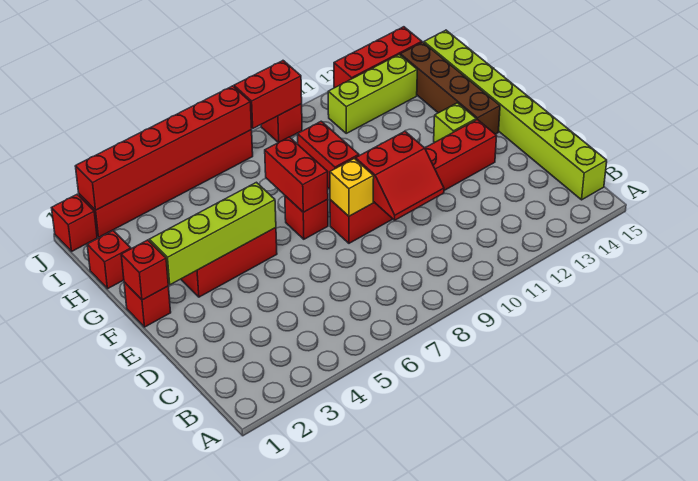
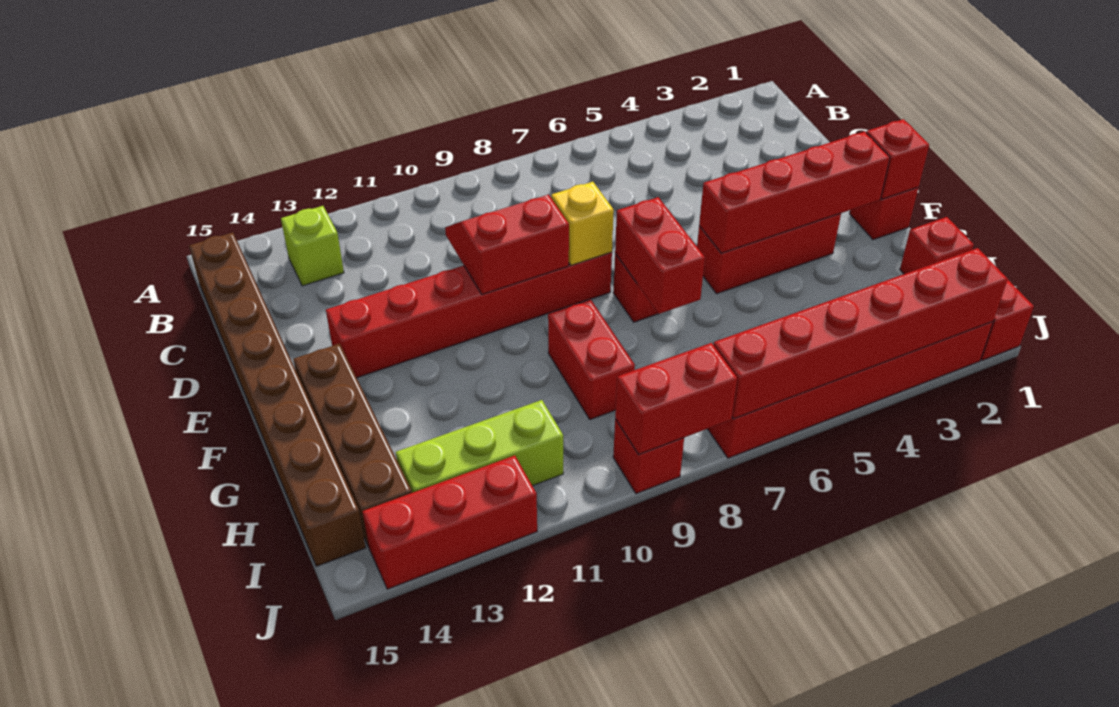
lime 1x8 brick [424,30,607,200] -> brown 1x8 brick [189,233,366,566]
lime 1x4 brick [149,182,276,285] -> red 1x4 brick [699,132,890,253]
lime 1x1 brick [434,103,476,143] -> lime 1x1 brick moved to [281,206,344,286]

